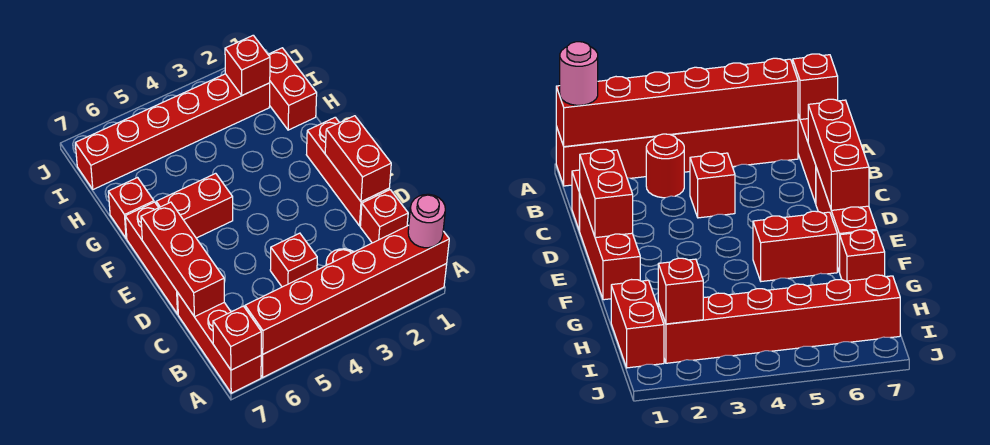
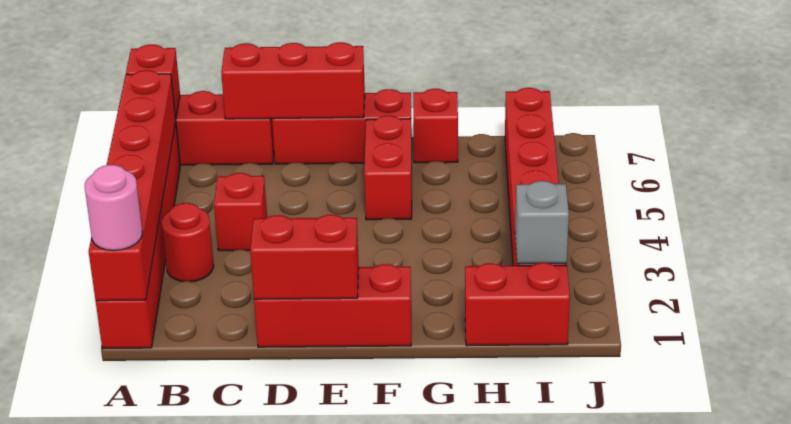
red 1x1 brick [360,190,408,243] -> none
red 1x1 brick [225,35,270,95] -> grey 1x1 brick [515,181,569,264]

